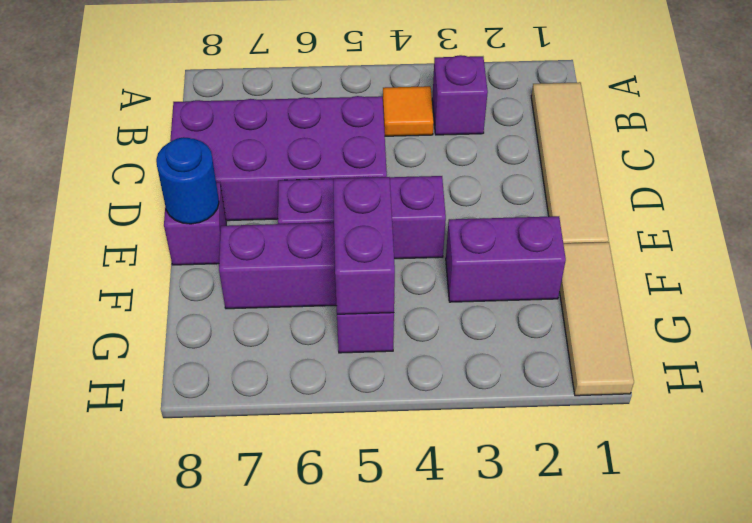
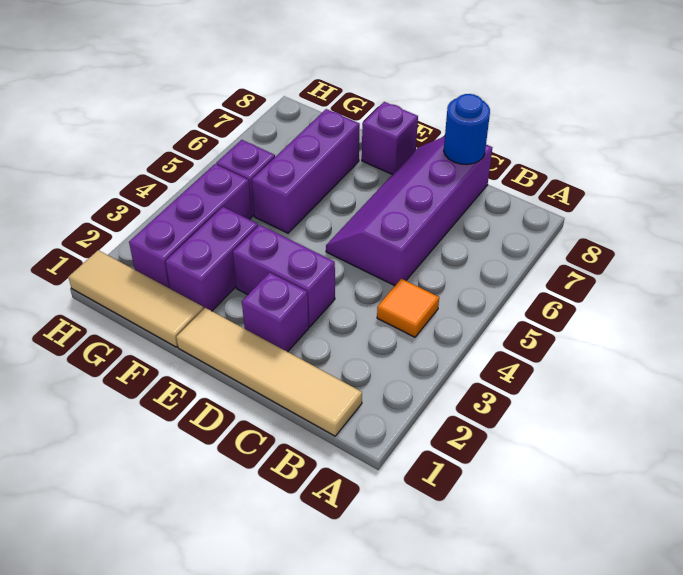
purple 1x1 brick [432,55,488,135] -> purple 1x1 brick moved to [242,272,309,352]
purple 2x4 brick [170,96,387,221] -> purple 2x4 slope [326,136,492,286]
purple 1x3 brick [278,176,446,259] -> purple 1x3 brick moved to [129,164,252,288]
blue 1x1 round brick [156,137,219,224] -> blue 1x1 round brick moved to [444,94,490,165]
purple 1x2 brick [333,177,395,314] -> purple 1x2 brick moved to [233,225,335,327]

